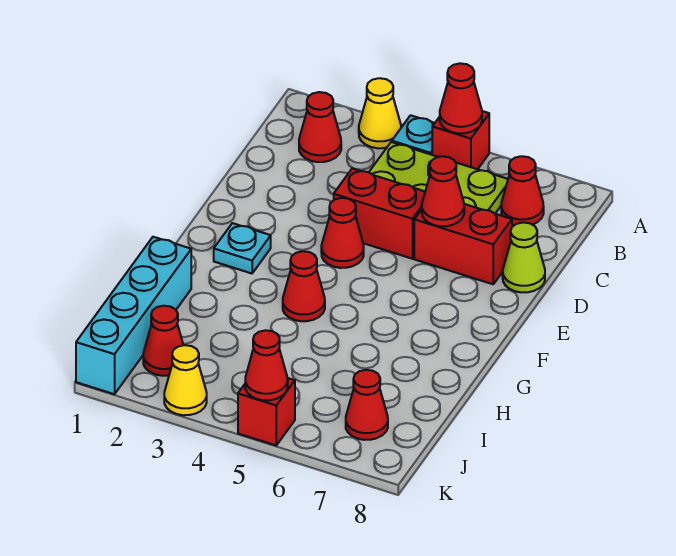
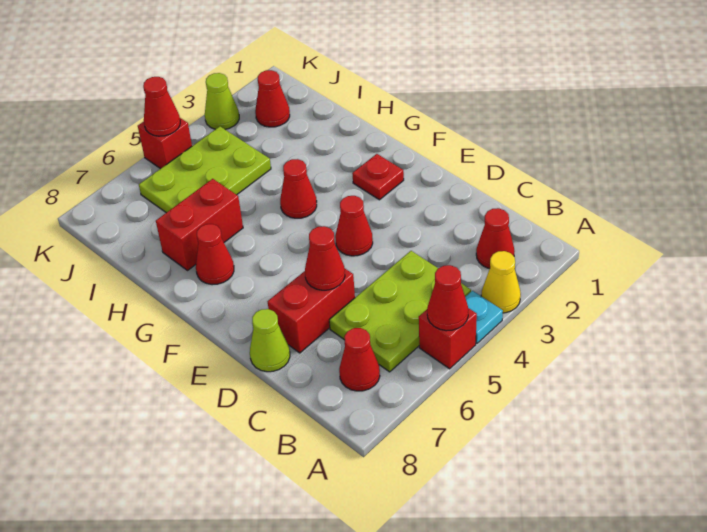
red 1x2 brick [334,168,425,259] -> red 1x2 brick moved to [156,179,243,270]
cyan 1x1 plate [214,223,271,273] -> red 1x1 plate [352,154,404,200]
cyan 1x4 brick [76,237,191,394] -> none
none -> lime 2x3 plate [139,127,271,213]
red 1x1 cone [346,370,388,440] -> red 1x1 cone moved to [196,224,234,285]
yellow 1x1 cone [164,345,207,415] -> lime 1x1 cone [205,73,239,130]

